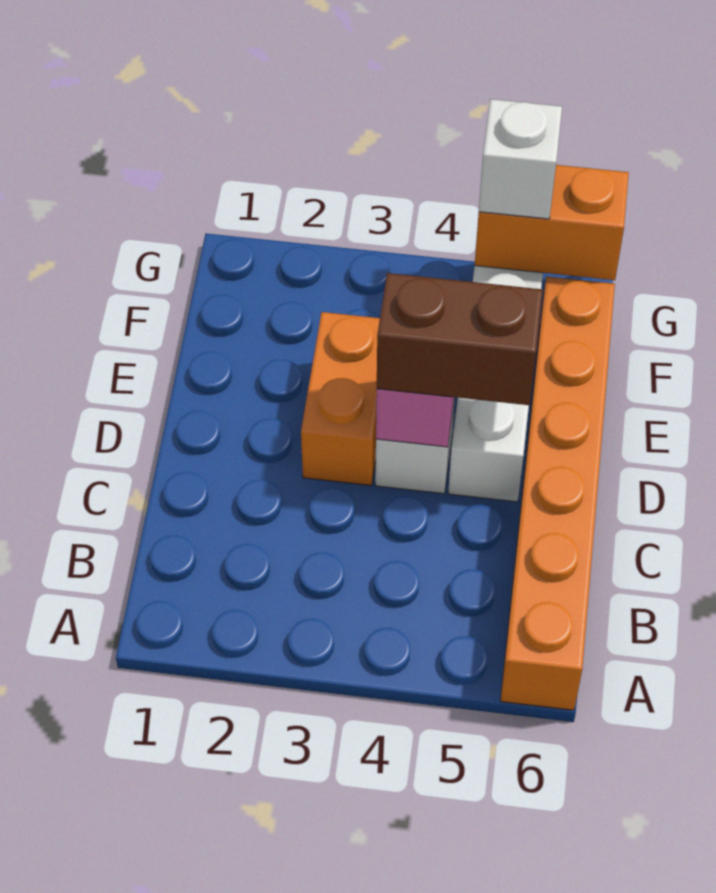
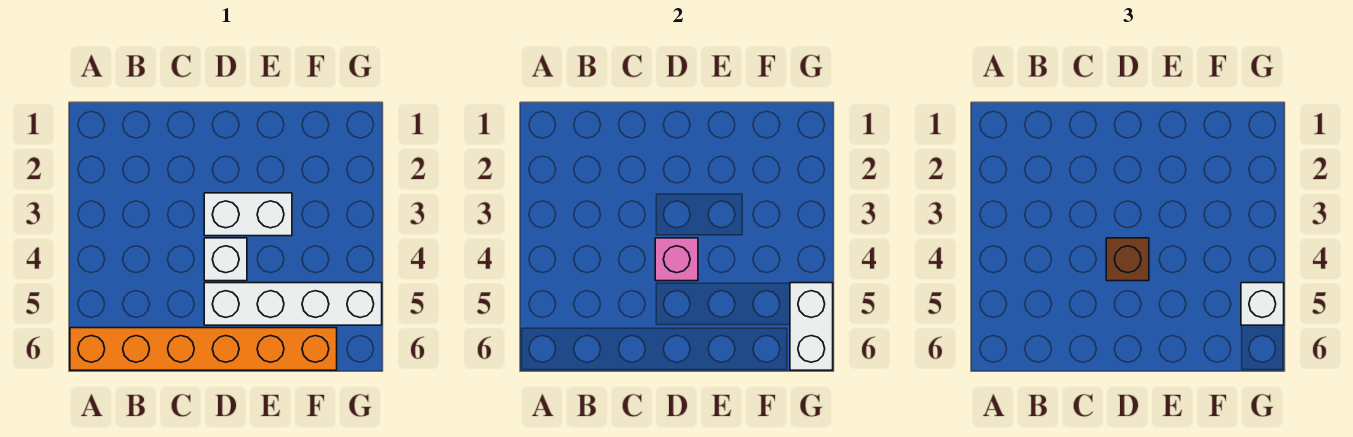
orange 1x2 brick [301,312,380,486] -> white 1x2 brick [204,193,292,236]
brown 1x2 brick [377,273,543,405] -> brown 1x1 brick [1106,238,1149,281]
orange 1x2 brick [475,165,629,280] -> white 1x2 brick [790,283,833,370]

